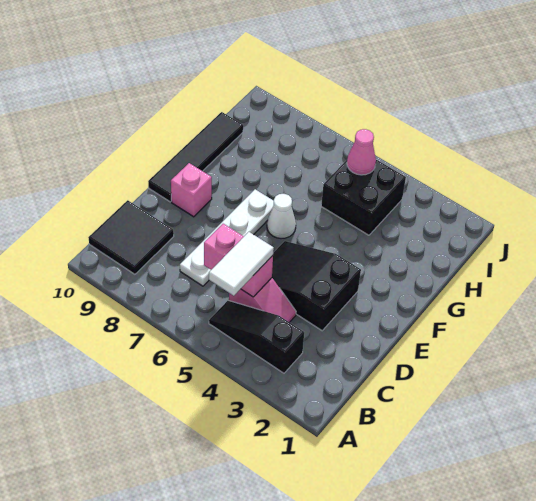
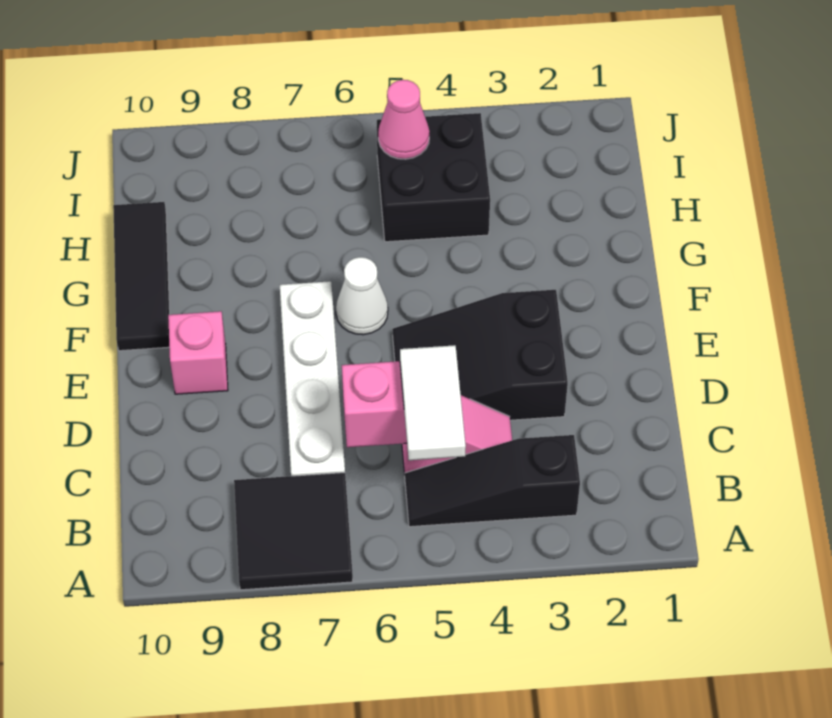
black 2x2 tile [88,200,174,274] -> black 2x2 tile moved to [234,473,353,590]
black 1x4 tile [148,112,243,202] -> black 1x3 tile [113,202,170,351]

